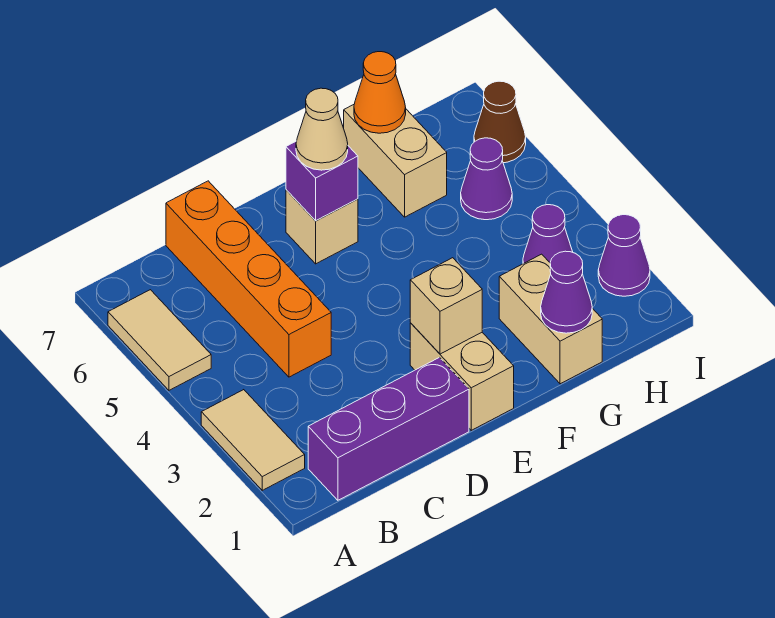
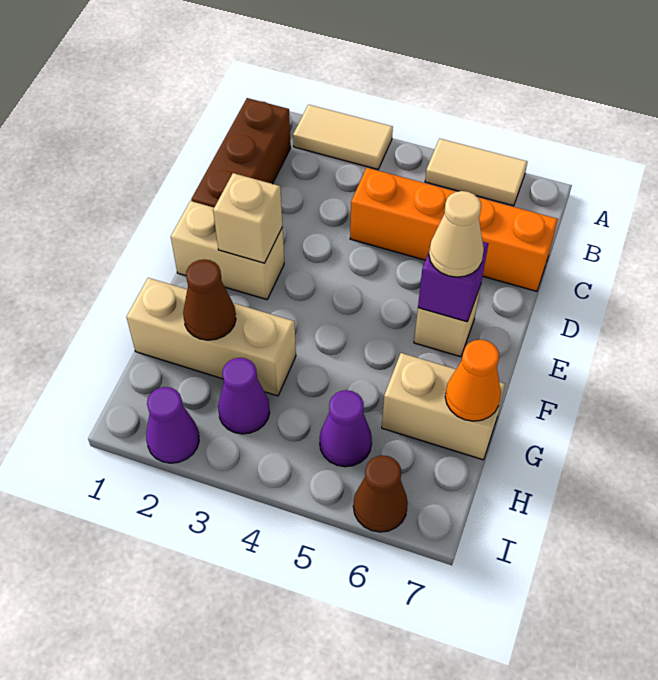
purple 1x3 brick [308,358,469,500] -> brown 1x3 brick [191,98,291,207]
tan 1x2 brick [499,254,602,384] -> tan 1x3 brick [127,278,296,396]
purple 1x1 cone [541,251,592,333] -> none
none -> brown 1x1 cone [183,259,236,340]

